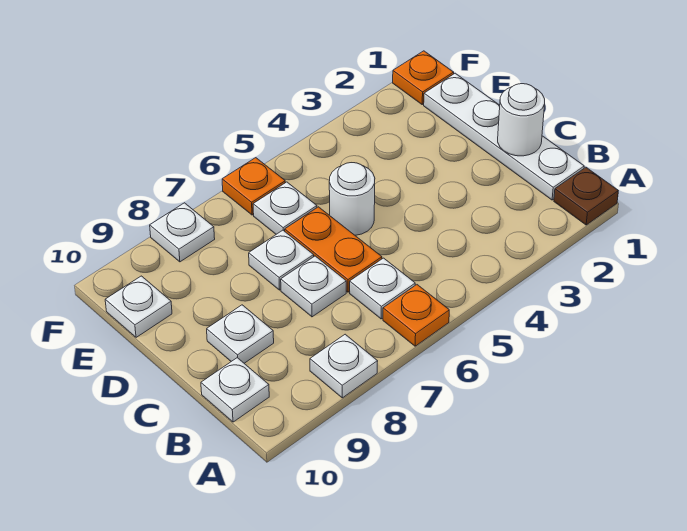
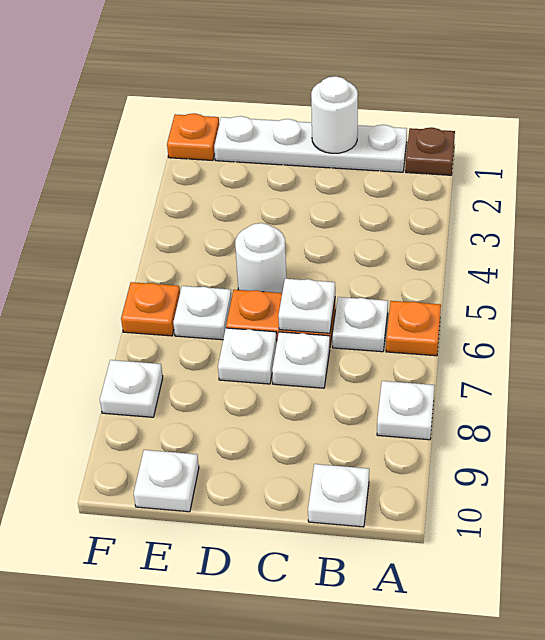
white 1x1 plate [207,305,274,363] -> white 1x1 plate moved to [278,279,335,333]

